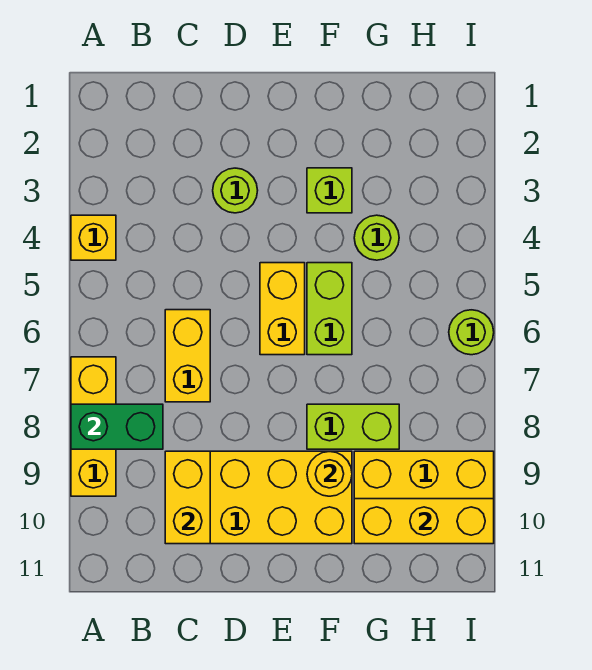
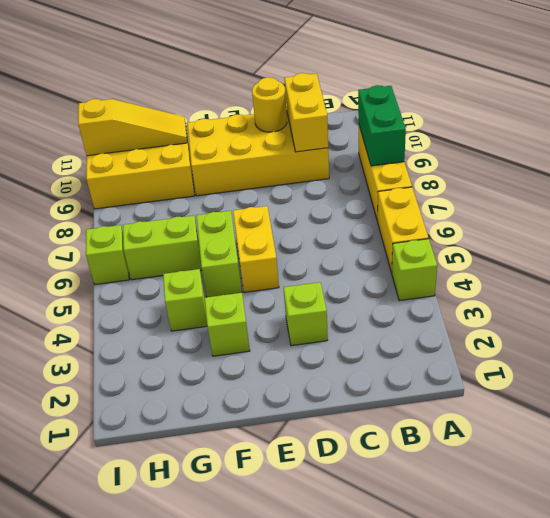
yellow 1x1 brick [71,215,116,260] -> lime 1x1 brick [392,239,437,301]
green 1x2 brick [71,404,163,449] -> green 1x2 brick turned to [358,85,406,166]
yellow 1x2 brick [165,310,210,402] -> yellow 1x2 brick moved to [378,187,428,272]
lime 1x1 round brick [213,168,258,213] -> lime 1x1 brick [283,282,328,346]
lime 1x2 brick [307,404,399,449] -> lime 1x2 brick moved to [123,216,202,280]
yellow 1x1 round brick [307,451,352,496] -> yellow 1x1 round brick moved to [252,77,287,132]
lime 1x1 round brick [354,215,399,260] -> lime 1x1 brick [163,269,207,331]
yellow 1x3 brick [354,499,494,544] -> yellow 1x3 slope [78,99,187,156]
lime 1x1 round brick [449,310,494,355] -> lime 1x1 brick [86,225,129,284]

